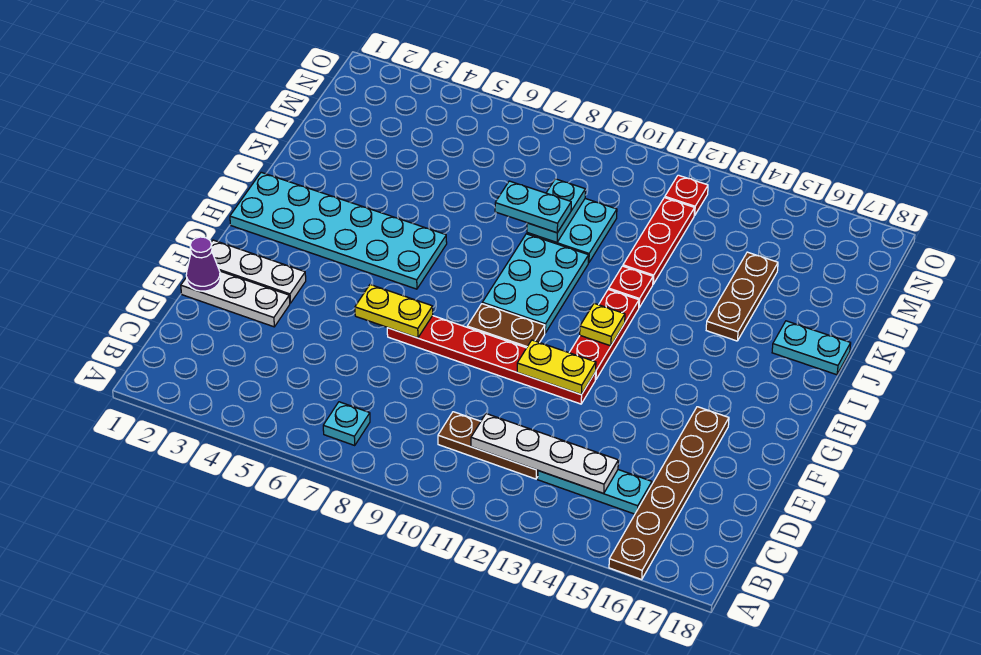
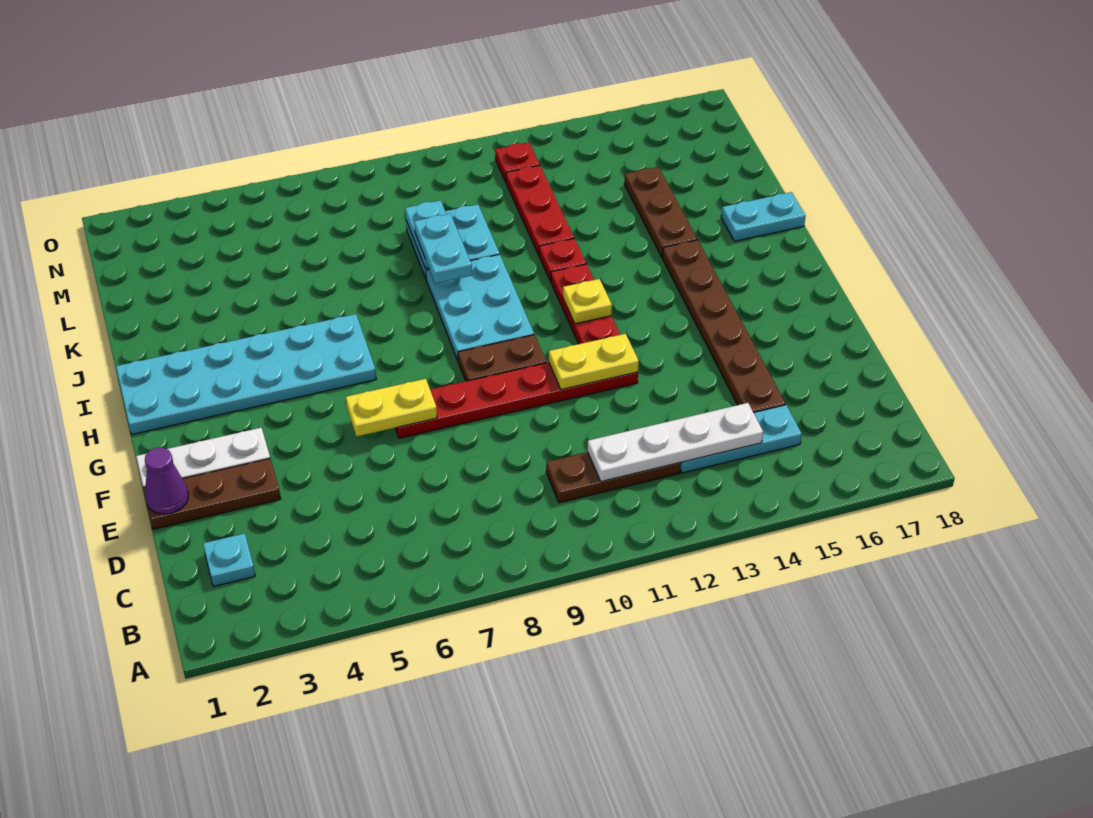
brown 1x6 plate [609,407,729,580] -> brown 1x6 plate moved to [662,240,786,413]
cyan 1x1 plate [323,402,370,445] -> cyan 1x1 plate moved to [203,533,255,586]
white 1x3 plate [181,271,290,327] -> brown 1x3 plate [143,458,281,529]
cyan 1x2 plate [495,181,571,233] -> cyan 1x2 plate turned to [414,214,472,283]

